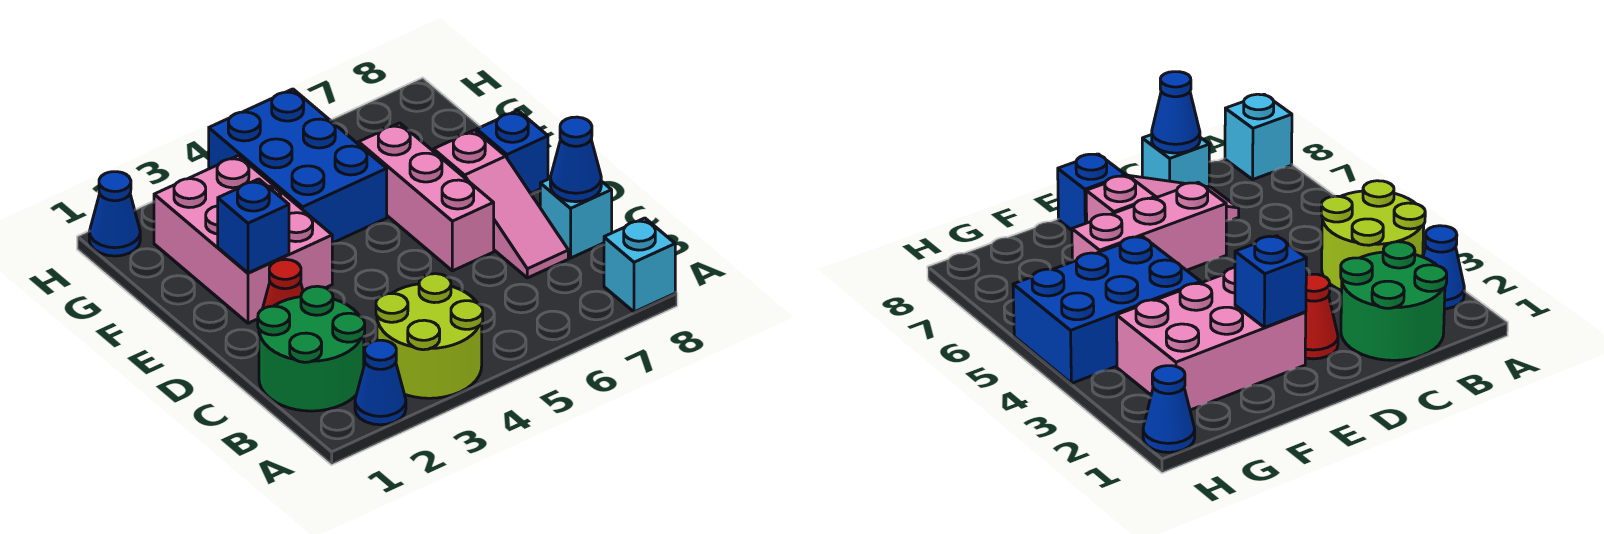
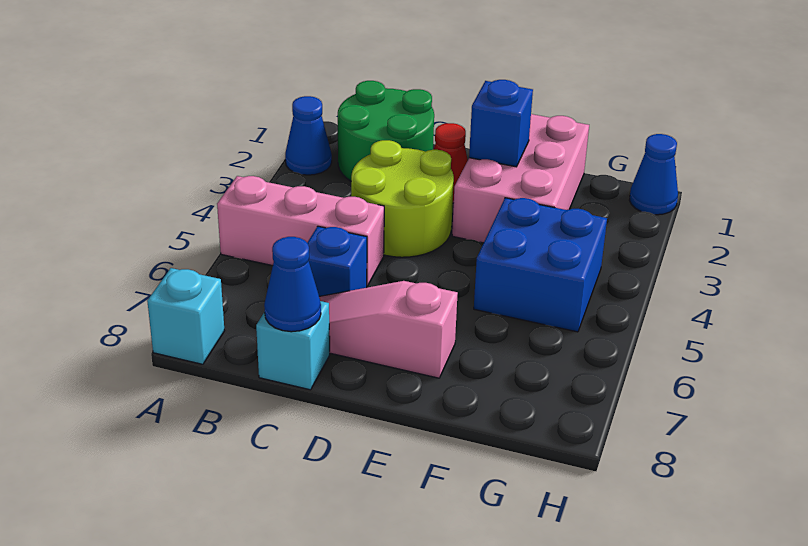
lime 2x2 round brick [376,274,483,398] -> lime 2x2 round brick moved to [351,140,454,257]
pink 1x3 brick [359,123,494,271] -> pink 1x3 brick moved to [217,176,384,286]
pink 2x3 brick [154,156,332,323] -> pink 2x3 brick turned to [452,114,589,243]
blue 1x1 brick [477,110,548,193] -> blue 1x1 brick moved to [307,226,367,296]
blue 2x3 brick [209,89,387,243] -> blue 2x2 brick [474,198,607,332]

